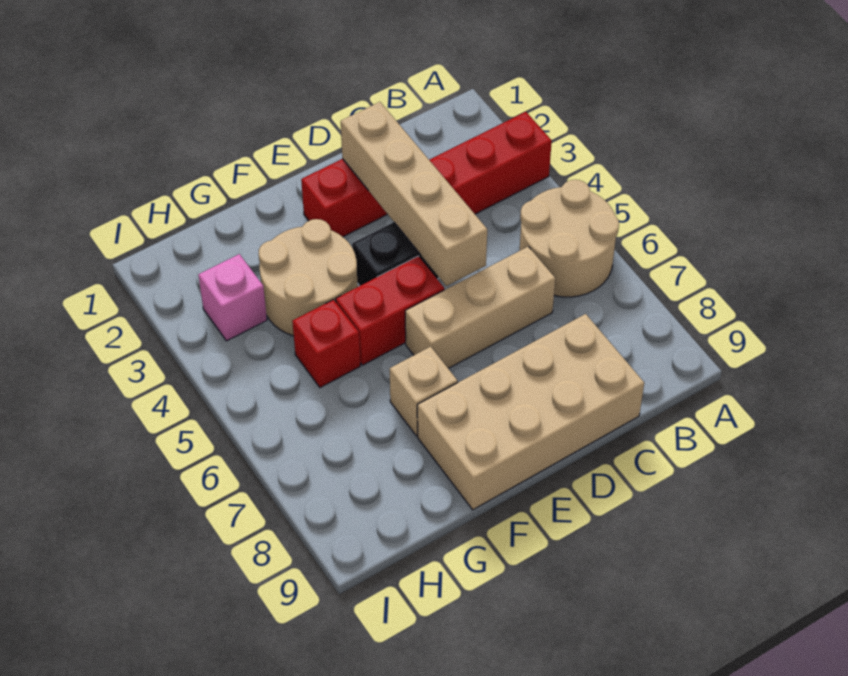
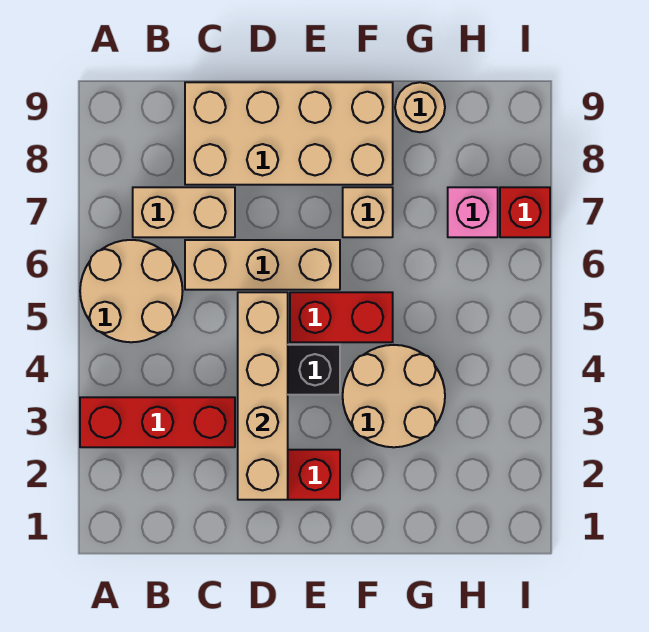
none -> tan 1x2 brick [133,187,235,237]
red 1x1 brick [292,300,360,388] -> red 1x1 brick moved to [500,187,550,237]
none -> tan 1x1 round brick [395,82,445,132]
pink 1x1 brick [198,254,267,341] -> pink 1x1 brick moved to [448,187,498,237]

